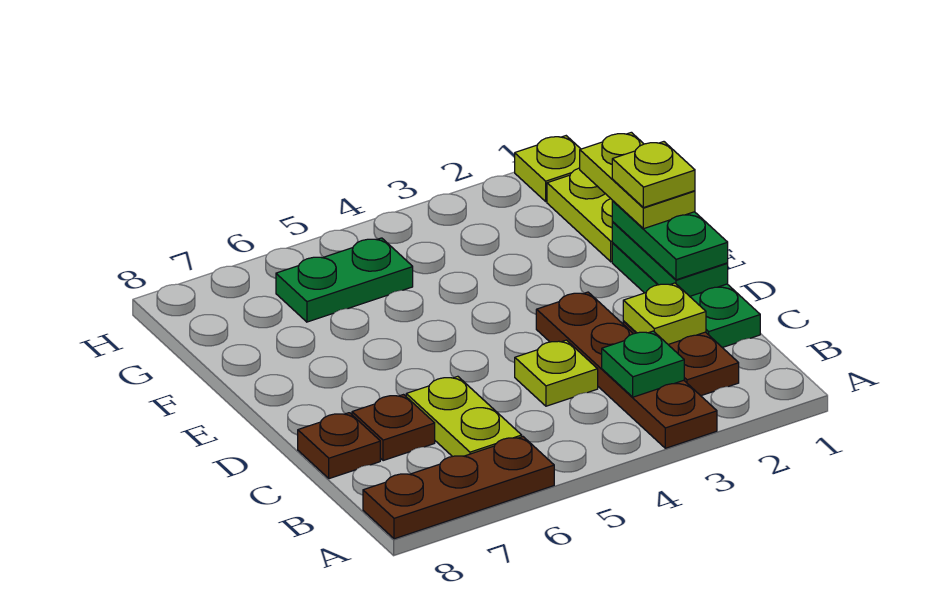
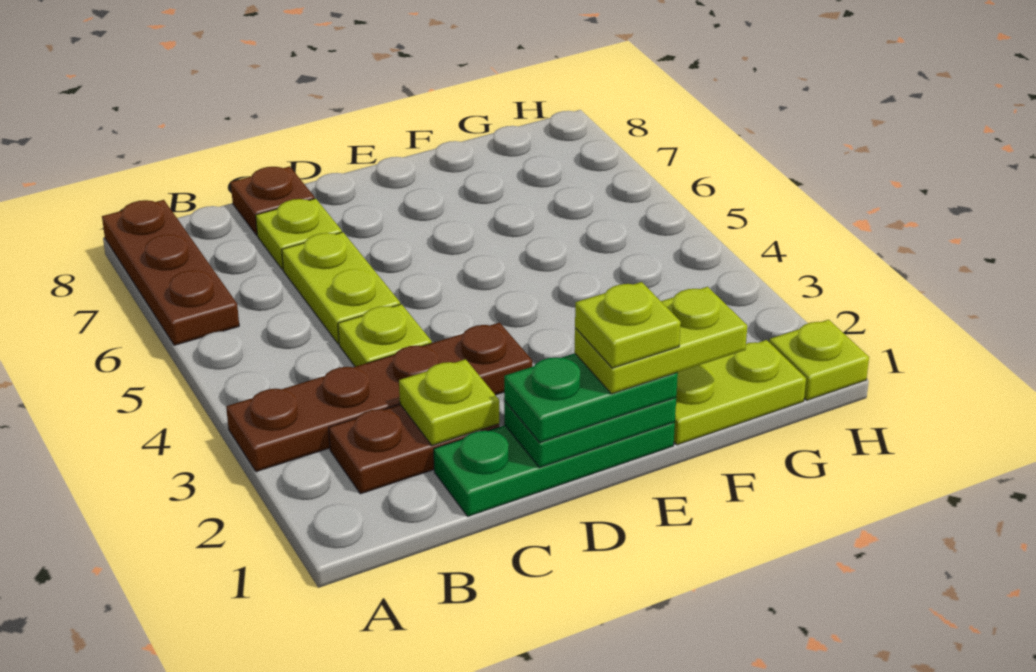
green 1x1 plate [602,331,684,397] -> none
lime 1x2 plate [406,376,522,457] -> lime 1x2 plate turned to [282,232,400,344]
brown 1x1 plate [352,395,435,461] -> lime 1x1 plate [256,199,342,270]
green 1x2 plate [276,238,413,322] -> none

